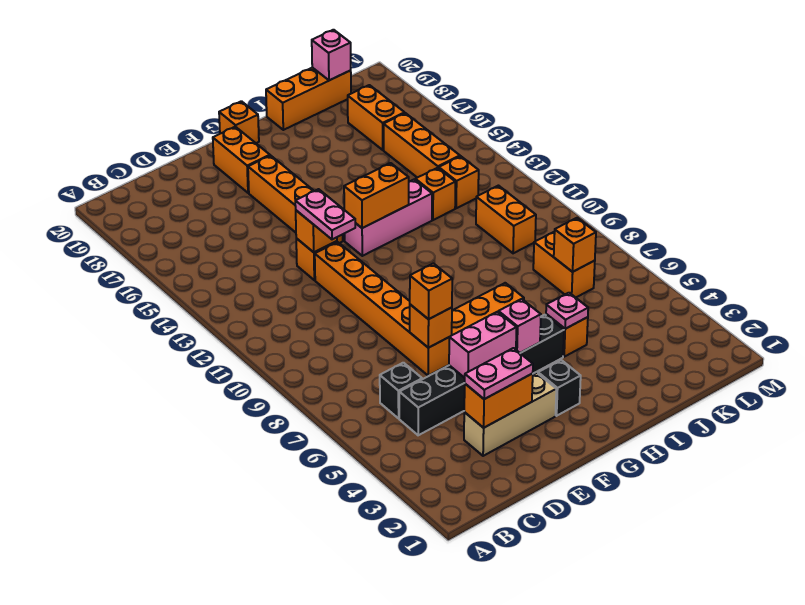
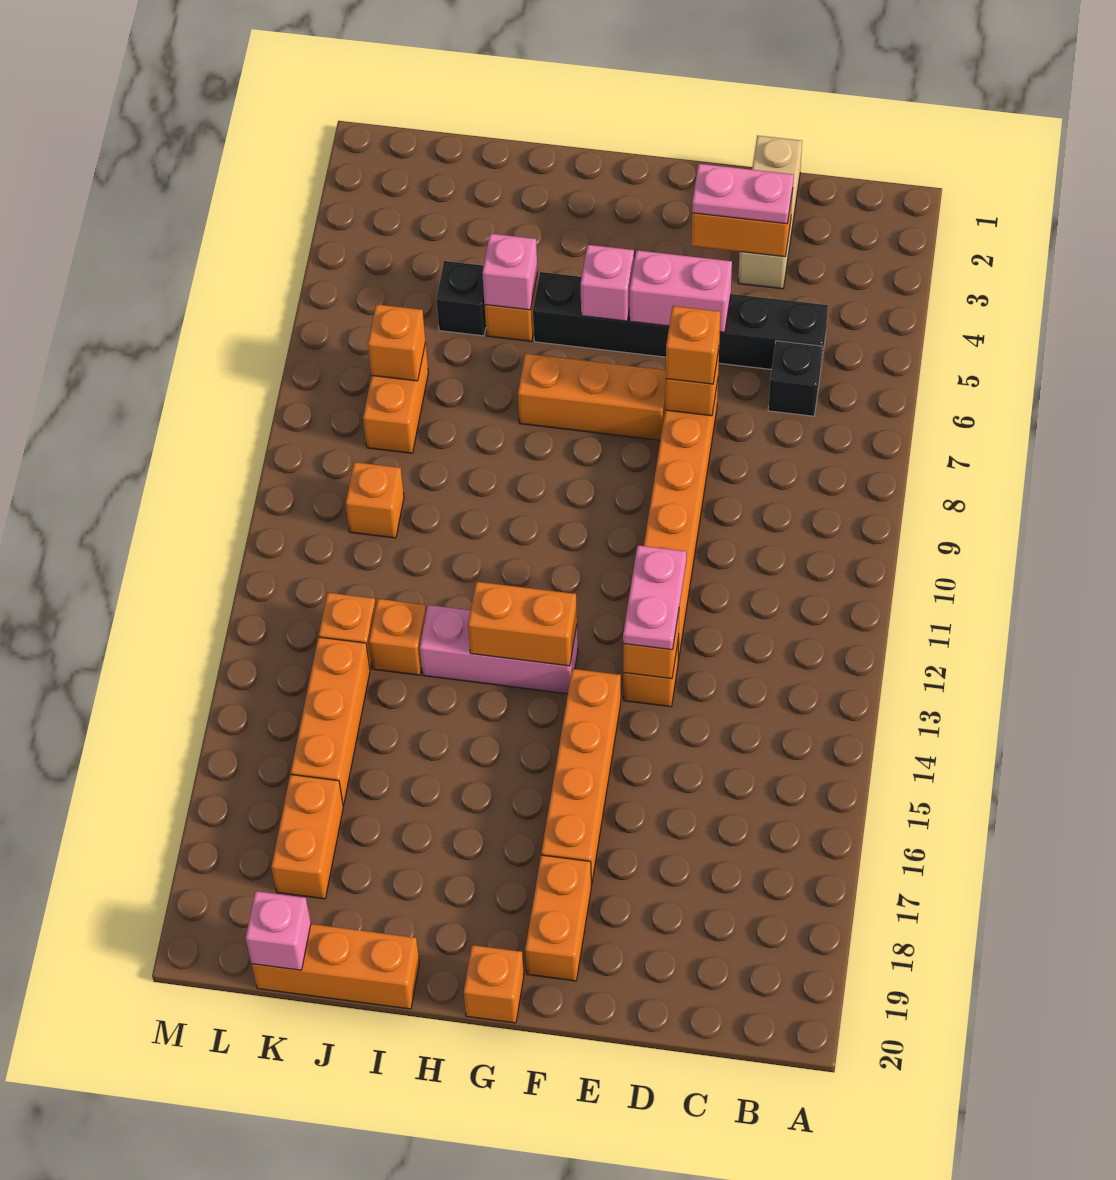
tan 1x3 brick [464,373,556,456] -> tan 1x3 brick turned to [738,136,802,289]
black 1x1 brick [538,360,581,416] -> black 1x1 brick moved to [436,261,486,336]
pink 1x1 plate [546,293,588,329] -> pink 1x1 brick [482,234,537,310]
orange 1x2 brick [476,186,536,253] -> orange 1x1 brick [346,462,404,538]

